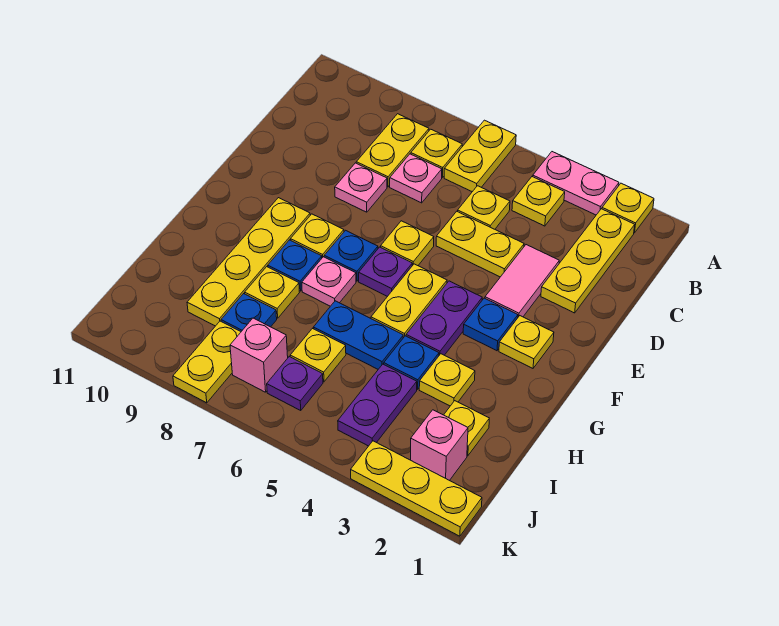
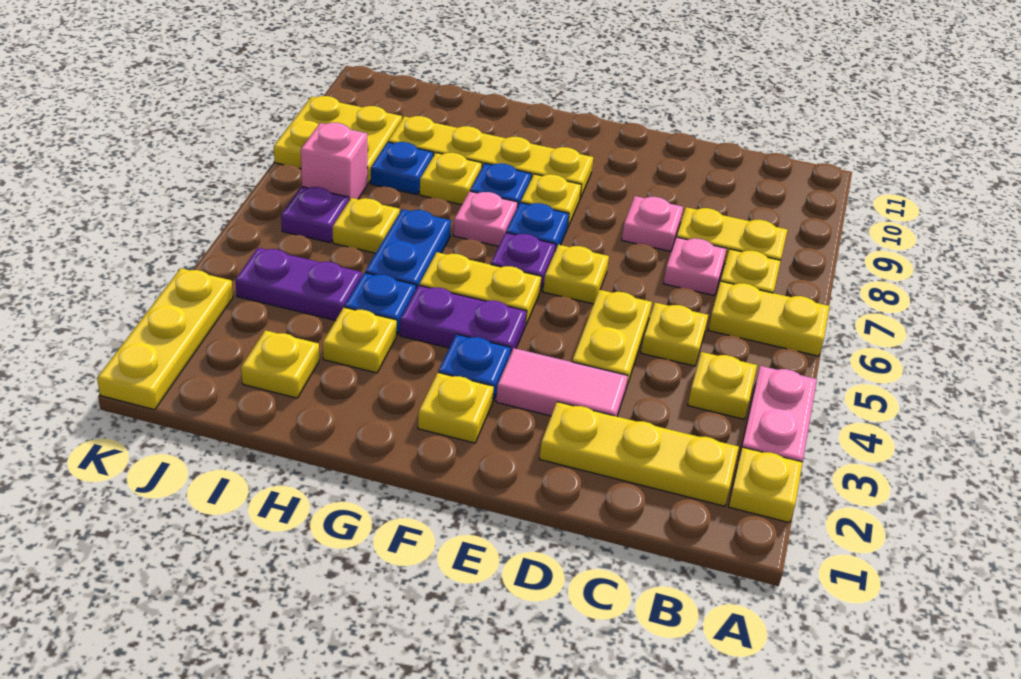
pink 1x1 brick [411,410,468,481] -> none
yellow 1x2 plate [173,321,241,403] -> yellow 2x2 plate [274,96,402,184]

